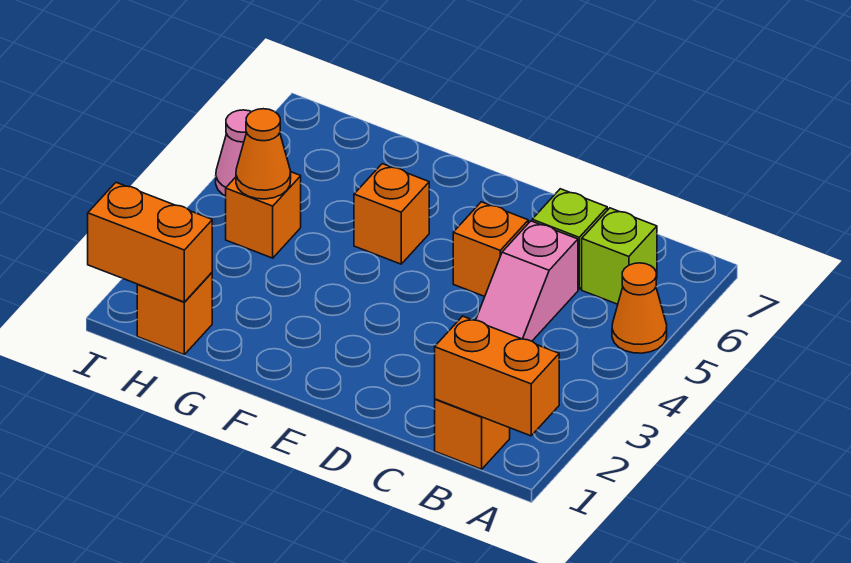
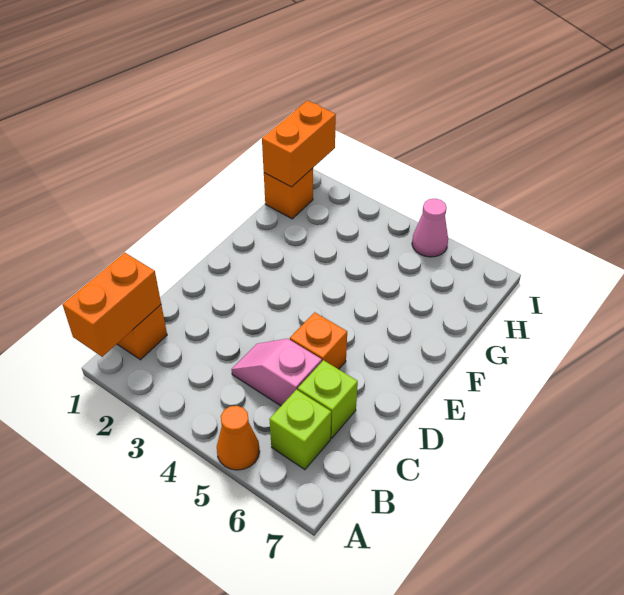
orange 1x1 brick [354,164,429,264] -> none
orange 1x1 brick [226,172,301,258] -> none
orange 1x1 cone [236,109,291,199] -> none

